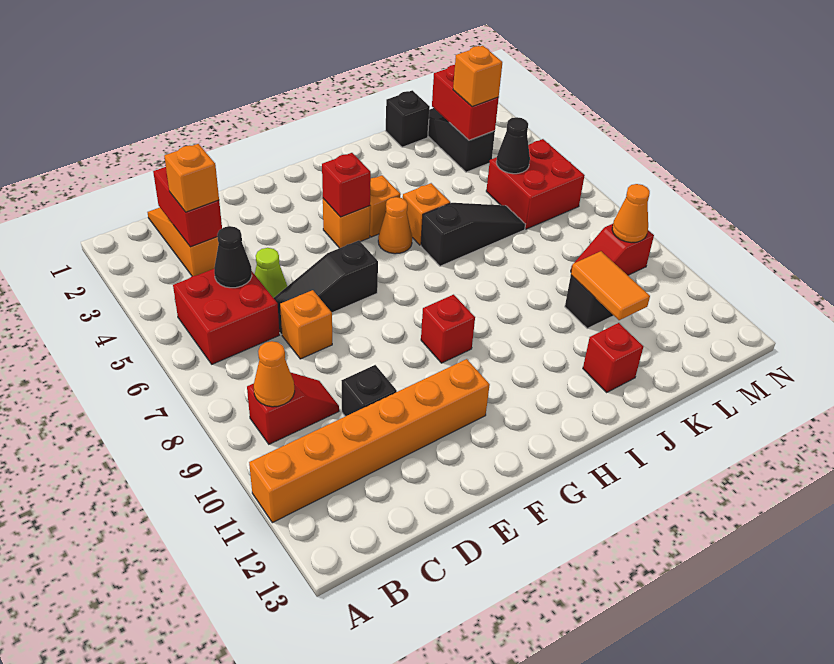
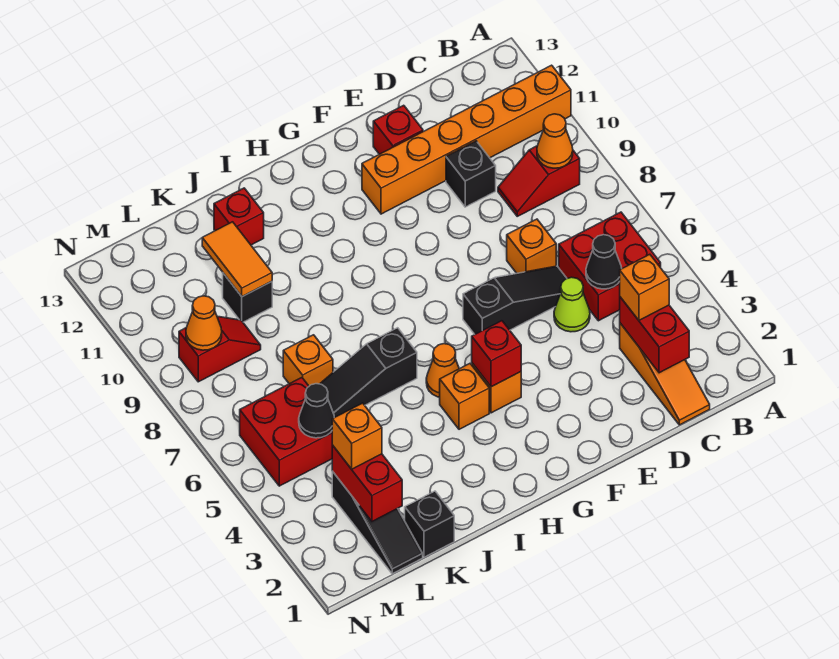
red 1x1 brick [421,294,475,363] -> red 1x1 brick moved to [373,105,423,154]
orange 1x1 brick [403,183,450,245] -> orange 1x1 brick moved to [283,335,333,386]

